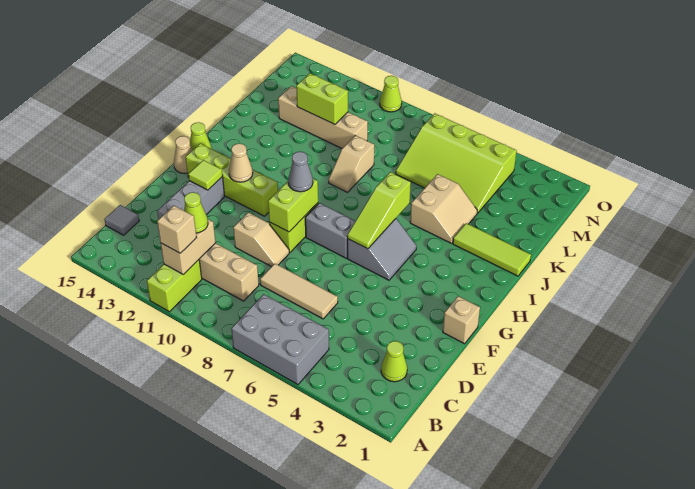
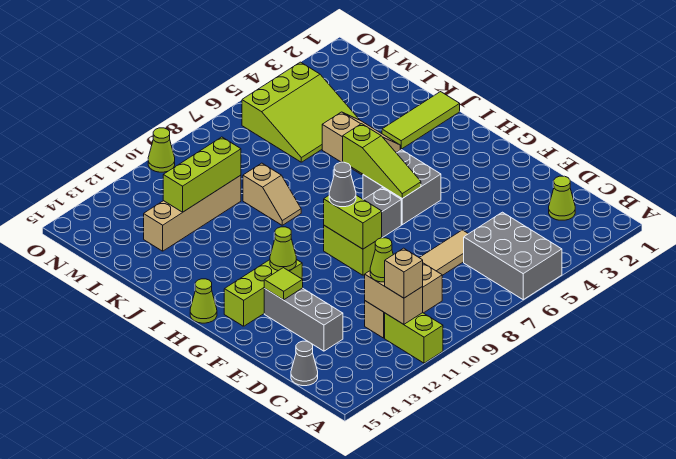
grey 2x3 brick [231,294,329,384] -> grey 2x3 brick turned to [464,212,562,300]
grey 1x1 tile [104,205,139,235] -> grey 1x1 cone [291,341,318,386]
tan 1x2 slope [233,213,289,267] -> none
tan 1x1 brick [443,296,480,344] -> none
grey 2x2 slope [347,219,416,280] -> grey 2x2 brick [363,150,441,225]
lime 1x4 brick [186,143,278,216] -> lime 1x3 brick [224,259,302,326]
tan 1x1 cone [229,144,253,182] -> lime 1x1 cone [270,227,296,271]
tan 1x1 cone [174,136,192,173] -> none
lime 3x4 slope [396,113,517,213] -> lime 3x3 slope [242,62,359,162]
lime 1x2 brick [296,73,348,124] -> lime 1x3 brick [163,137,241,212]

